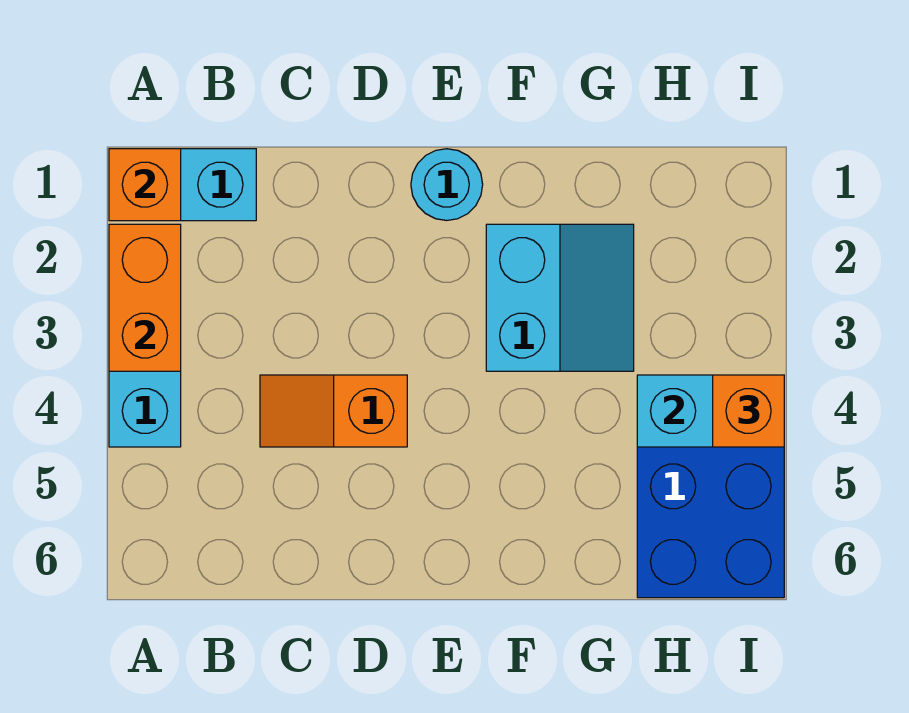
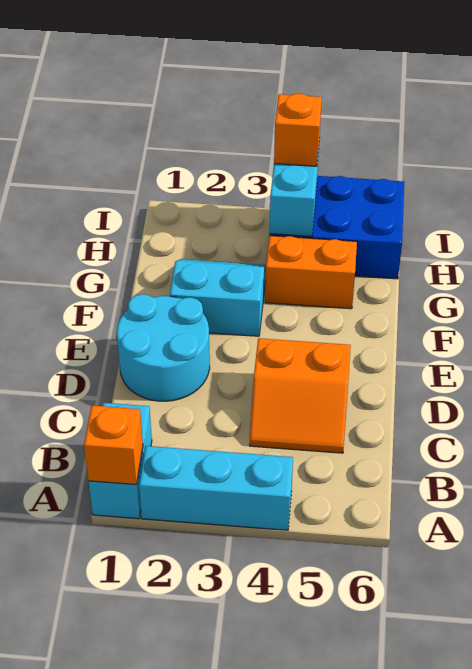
orange 1x2 brick [109,224,181,371] -> orange 1x2 brick moved to [265,236,357,309]
orange 1x2 slope [260,375,407,447] -> orange 2x2 slope [250,338,351,453]
cyan 1x1 round brick [411,149,483,221] -> cyan 2x2 round brick [117,294,210,401]

